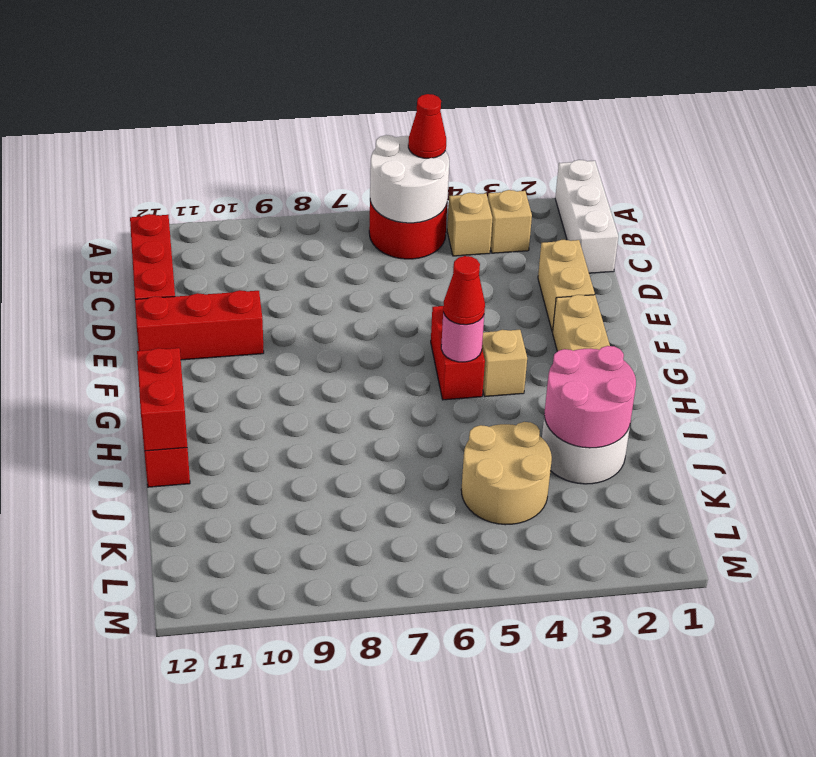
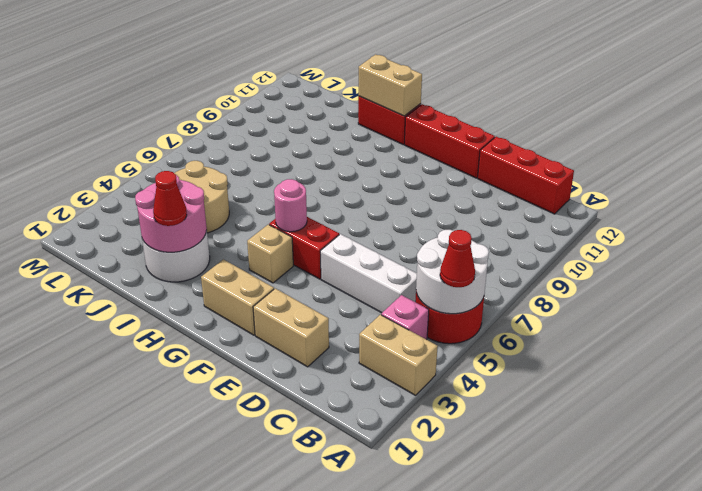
white 1x3 brick [555,160,618,273] -> white 1x3 brick moved to [320,234,417,313]
tan 1x1 brick [488,190,532,253] -> tan 1x2 brick [359,315,438,395]
tan 1x1 brick [447,193,492,256] -> pink 1x1 brick [381,295,429,340]
red 1x3 brick [135,290,264,360] -> red 1x3 brick turned to [405,104,495,178]
red 1x1 cone [443,256,485,325] -> red 1x1 cone moved to [153,171,187,226]
red 1x2 brick [137,348,187,451] -> tan 1x2 brick [358,54,422,116]

